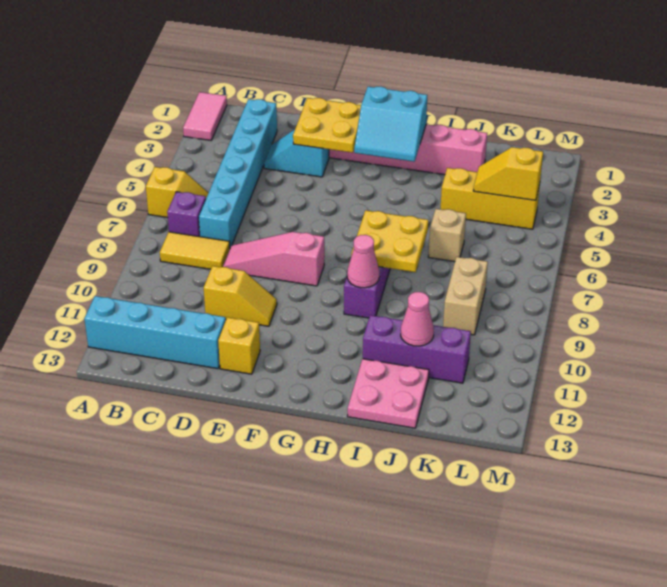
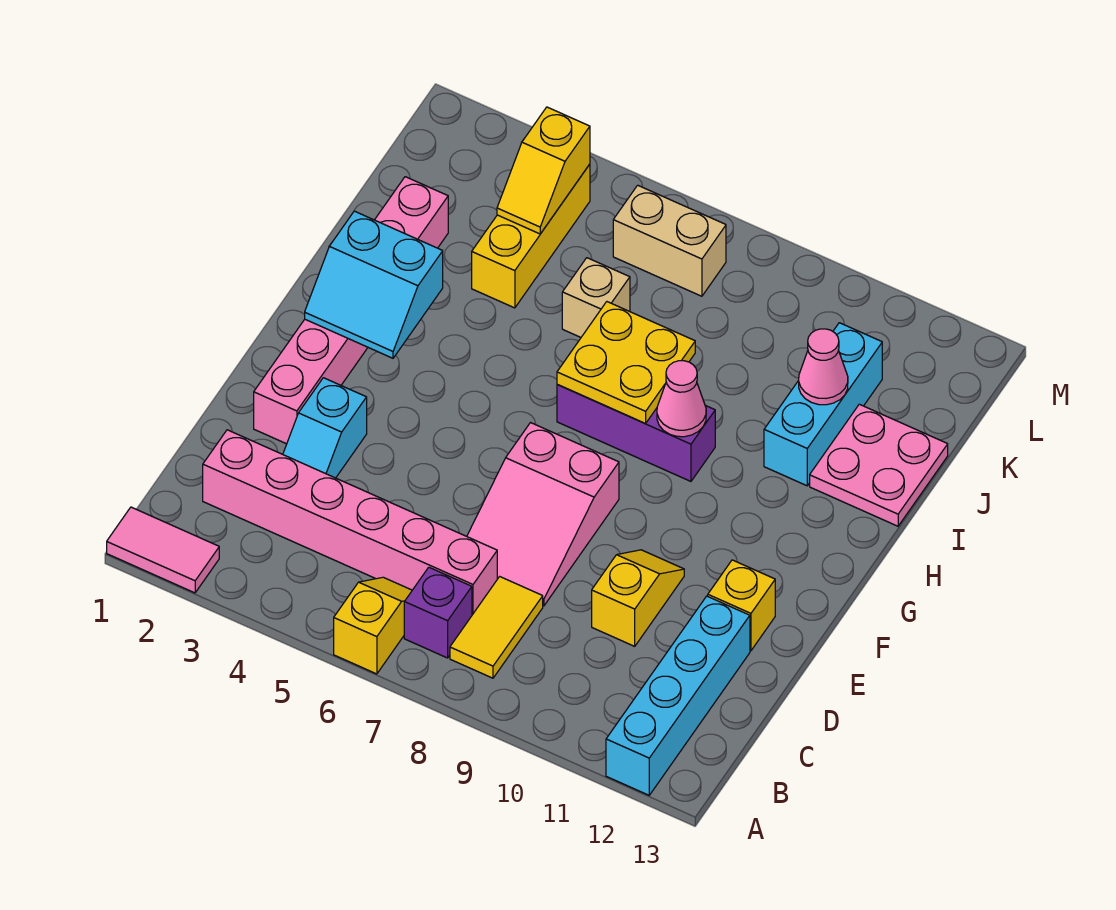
cyan 1x6 brick [199,99,277,247] -> pink 1x6 brick [203,430,497,615]
pink 1x3 slope [223,232,324,286] -> pink 2x3 slope [467,423,619,606]
yellow 2x2 plate [293,98,361,153] -> none
cyan 2x2 slope [354,87,427,162] -> cyan 2x2 slope turned to [305,211,443,358]
purple 1x3 brick [363,315,471,383] -> cyan 1x3 brick [764,323,882,486]
tan 1x2 brick [443,257,488,335] -> tan 1x2 brick moved to [613,185,726,296]

